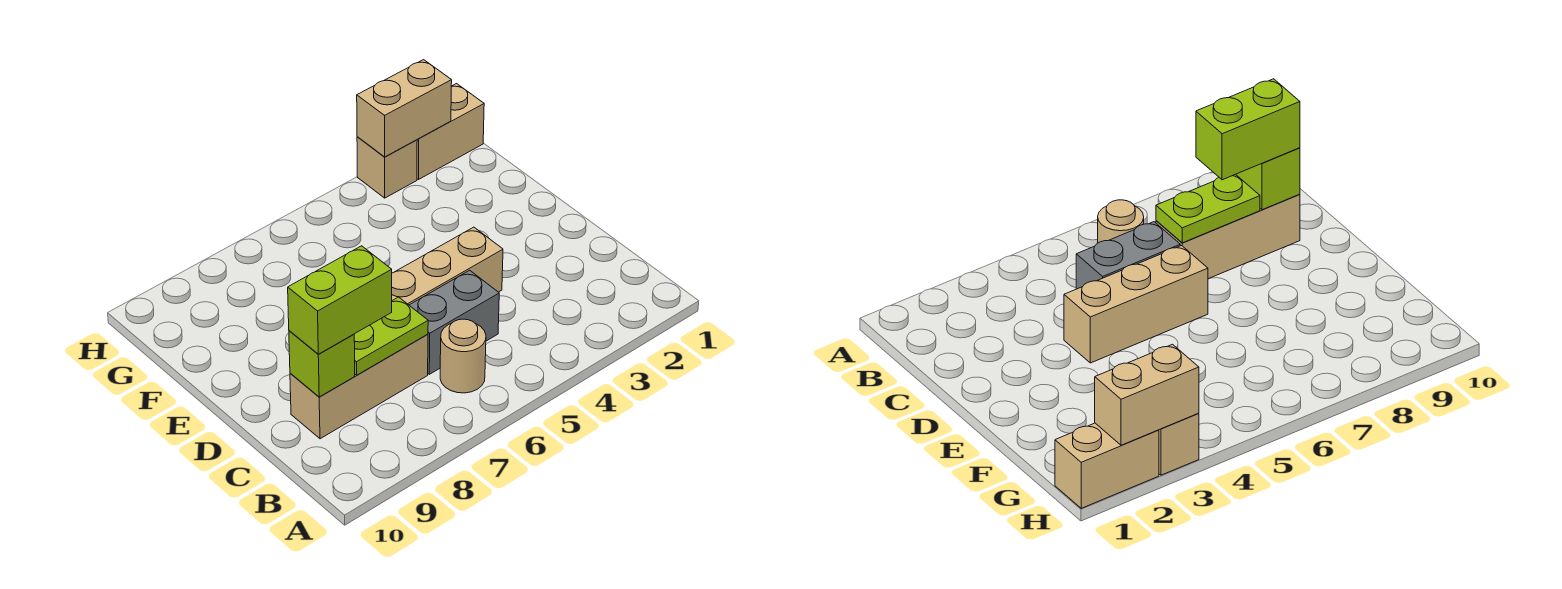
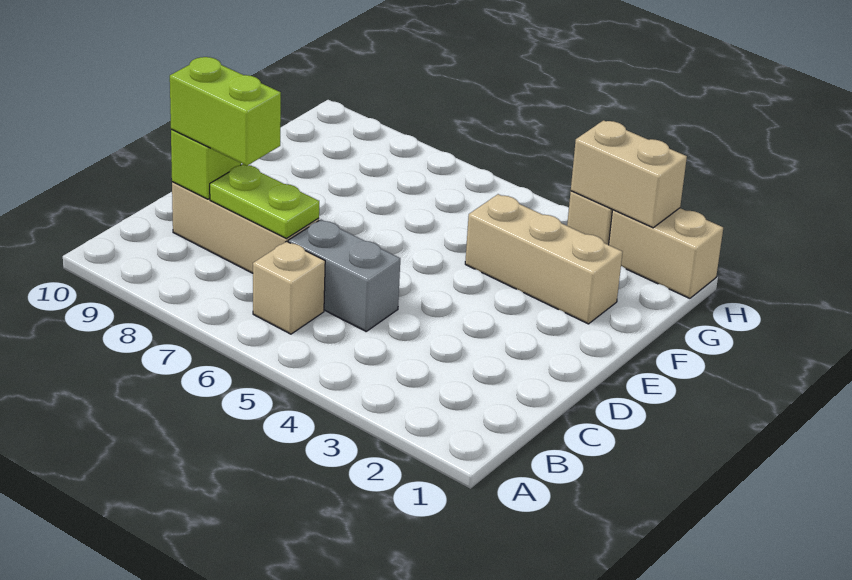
tan 1x1 round brick [440,319,486,393] -> tan 1x1 brick [253,241,325,334]
tan 1x3 brick [392,227,503,305] -> tan 1x3 brick moved to [465,194,622,324]

